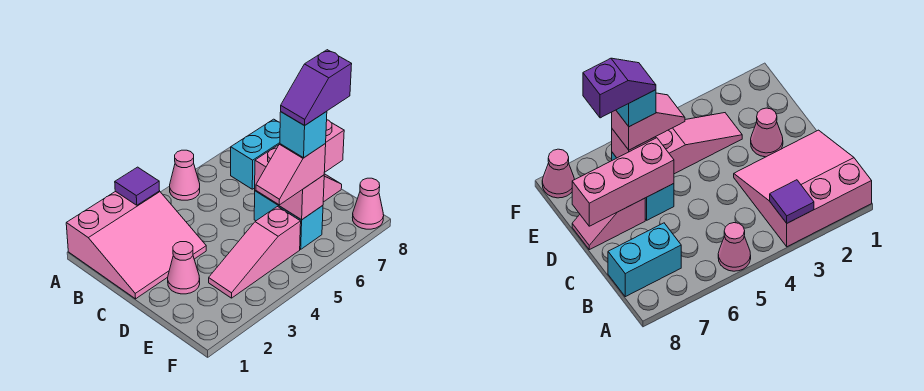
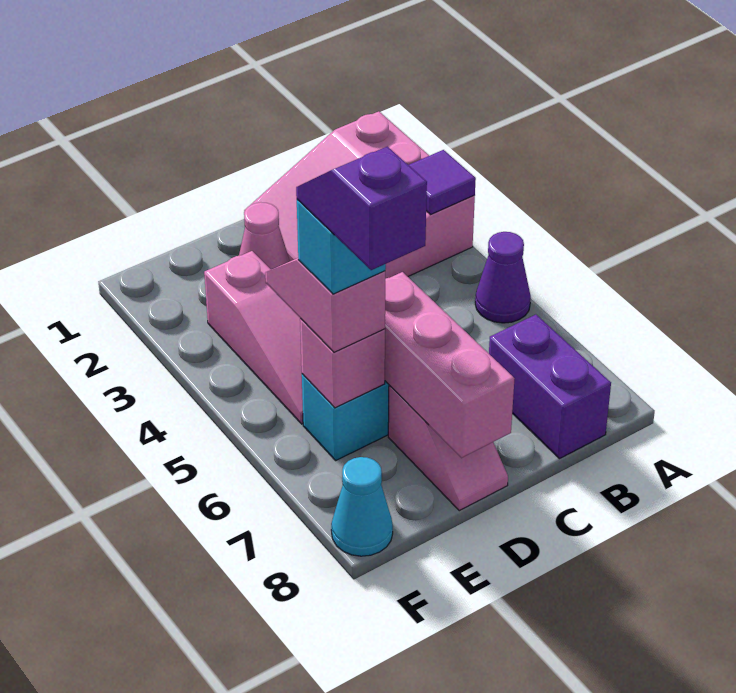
pink 1x1 cone [170,150,200,200] -> purple 1x1 cone [475,232,531,323]
cyan 1x2 brick [231,119,280,189] -> purple 1x2 brick [489,315,611,459]
pink 1x3 slope [209,207,301,298] -> pink 1x3 slope turned to [204,251,303,424]
pink 1x1 cone [352,178,384,229] -> cyan 1x1 cone [331,457,393,556]

